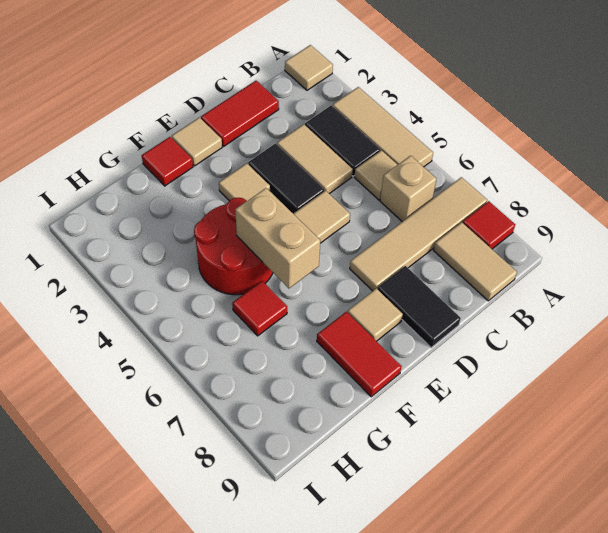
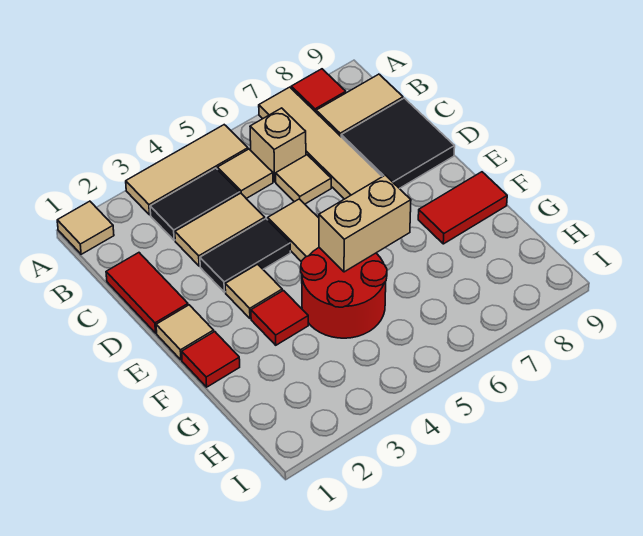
black 1x2 tile [377,266,461,348] -> black 2x2 tile [341,98,455,189]
tan 1x1 tile [348,288,403,341] -> tan 1x1 tile moved to [276,155,331,204]
red 1x1 tile [232,281,287,336] -> red 1x1 tile moved to [251,291,308,345]

